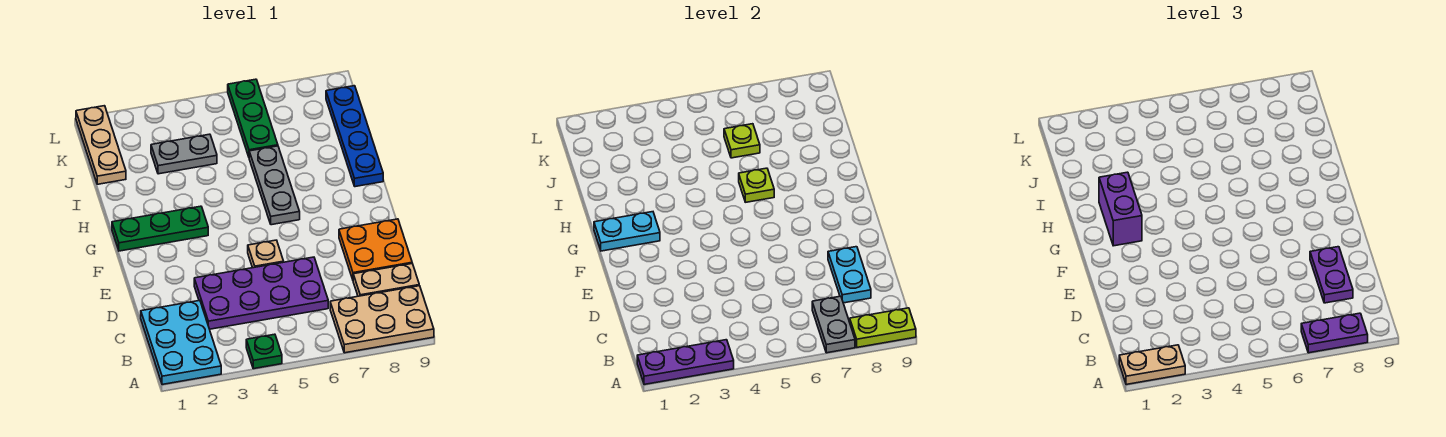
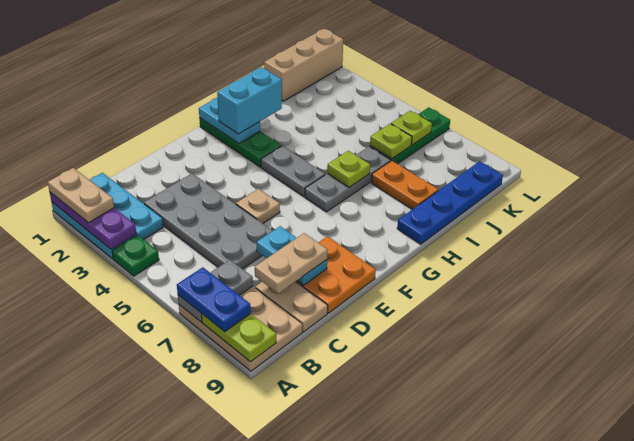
cyan 2x3 plate [141,300,221,385] -> cyan 2x3 plate turned to [52,173,163,259]
purple 1x2 plate [1301,313,1368,353] -> blue 1x2 plate [177,267,251,332]
purple 2x4 plate [194,257,328,329] -> grey 2x4 plate [144,174,273,269]
cyan 1x2 plate [828,247,871,303] -> cyan 1x2 plate turned to [257,226,327,285]
purple 1x2 plate [1310,247,1353,303] -> tan 1x2 plate [255,233,328,293]
purple 1x2 brick [1099,172,1142,246] -> cyan 1x2 brick [217,67,282,134]
none -> orange 1x2 plate [371,161,438,209]
tan 1x3 plate [76,106,126,184] -> tan 1x3 brick [264,29,343,101]
grey 1x2 plate [151,134,217,174] -> grey 1x2 plate moved to [261,146,325,196]
none -> lime 1x1 plate [391,111,432,145]

